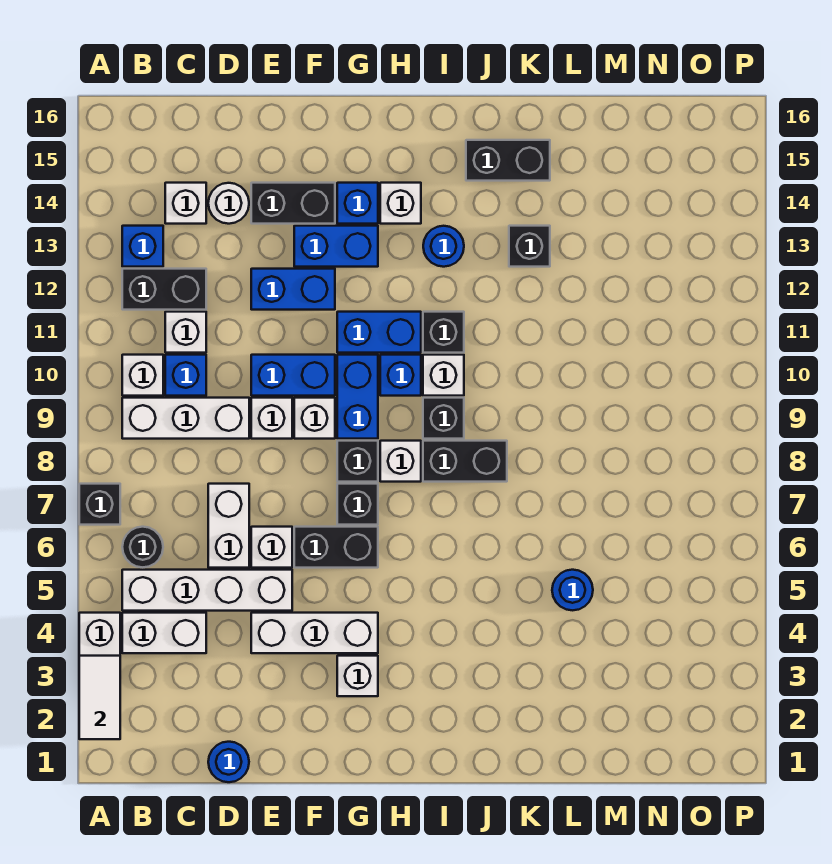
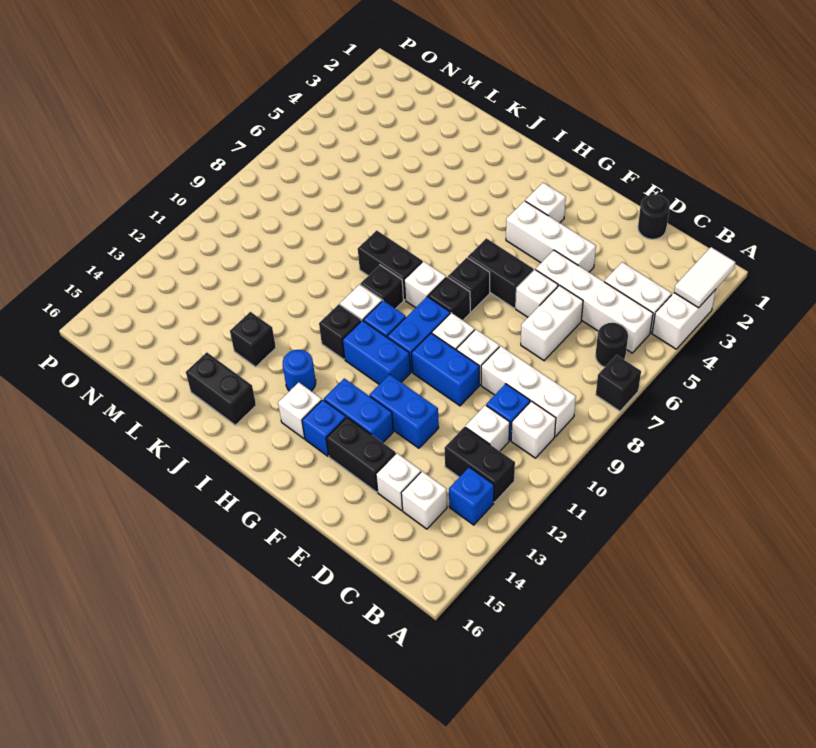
blue 1x1 round brick [208,742,249,782] -> black 1x1 round brick [638,195,670,239]
white 1x1 round brick [208,183,249,224] -> white 1x1 brick [376,453,421,510]
blue 1x1 round brick [552,570,593,610] -> none

